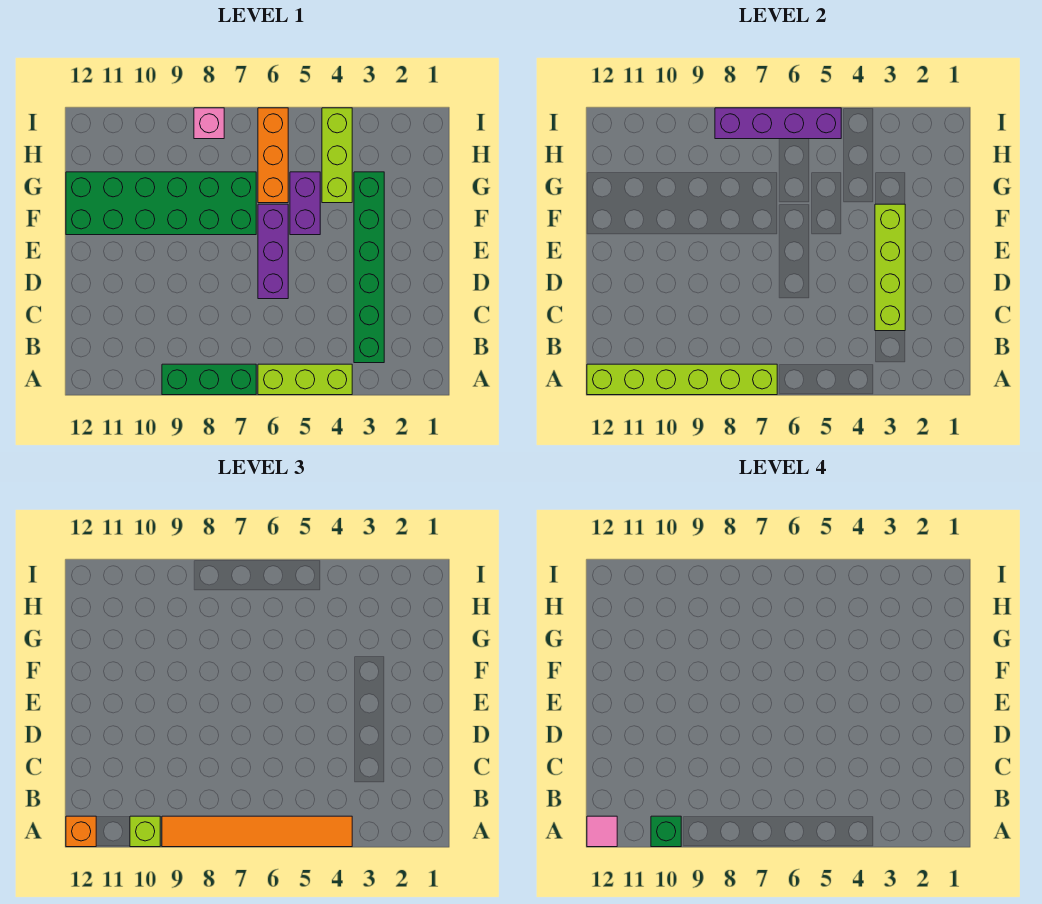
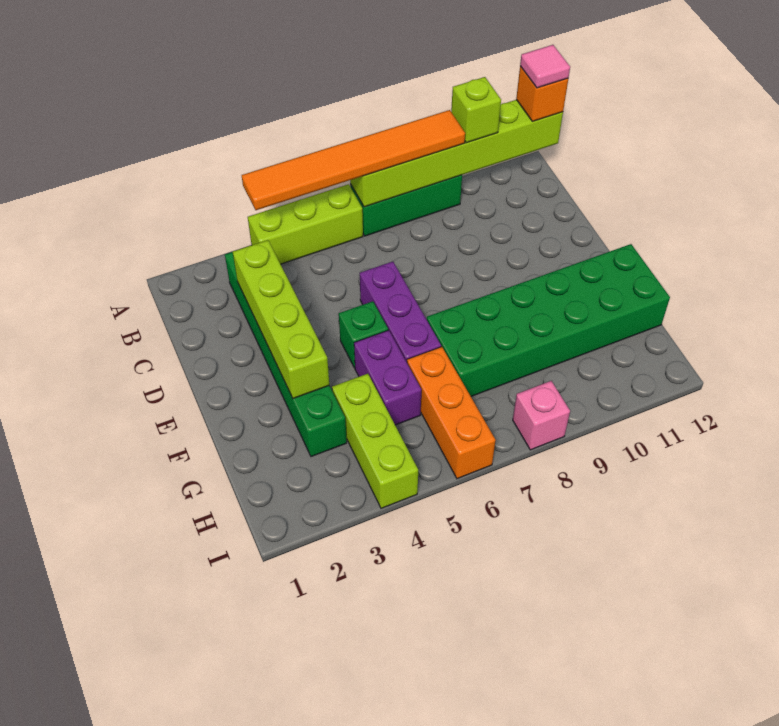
green 1x1 brick [651,816,681,847] -> green 1x1 brick moved to [339,301,388,368]
purple 1x4 brick [715,108,841,139] -> none

